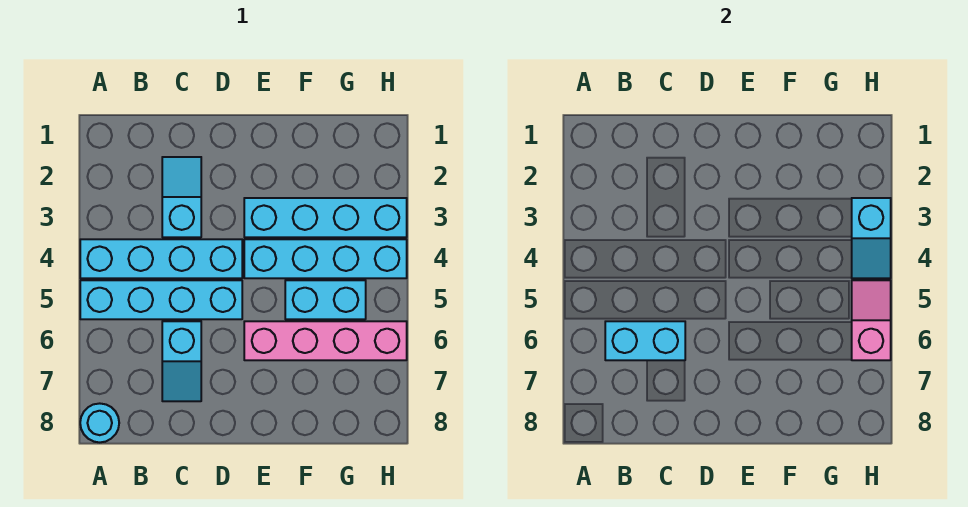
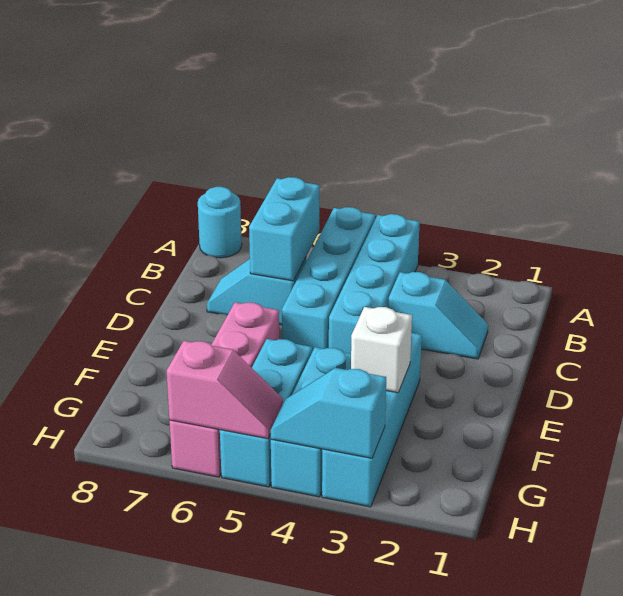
cyan 1x4 brick [244,239,407,278] -> cyan 1x3 brick [271,347,351,497]
none -> white 1x1 brick [351,307,412,393]
cyan 1x2 brick [285,280,366,319] -> cyan 1x3 brick [220,339,312,487]

